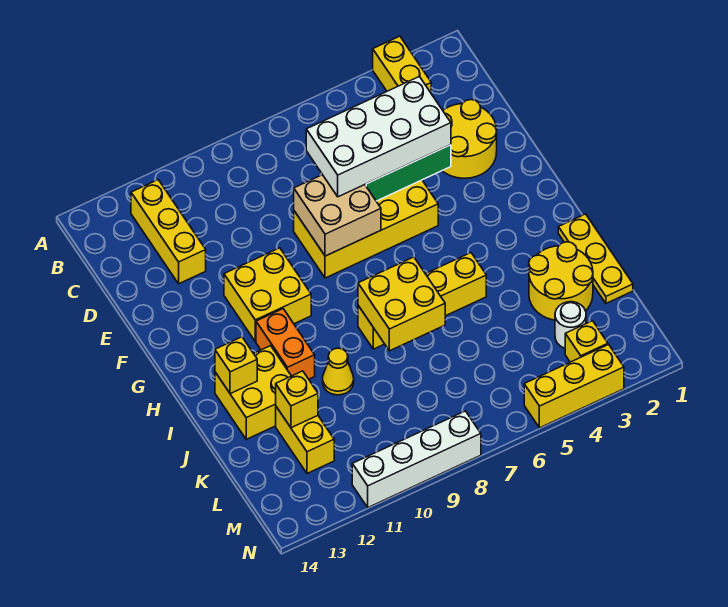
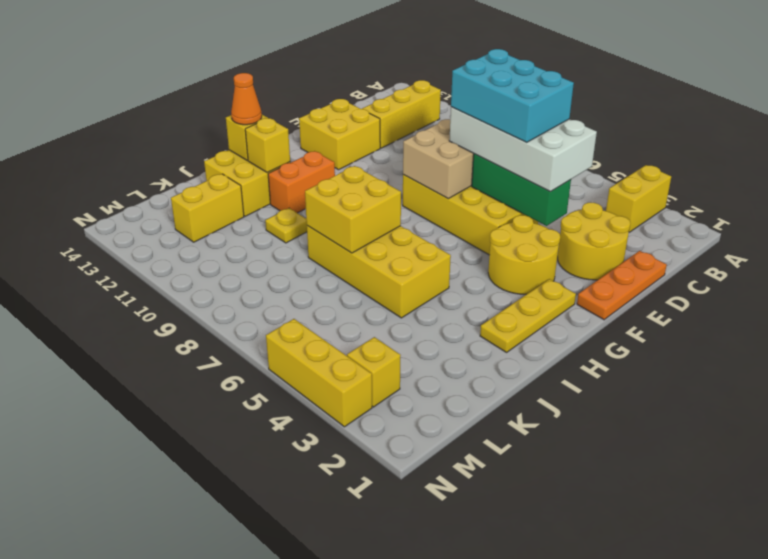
none -> orange 1x3 plate [577,251,667,320]
none -> cyan 2x3 brick [451,49,574,143]
yellow 2x2 brick [224,248,311,342] -> yellow 2x2 brick moved to [299,99,380,170]
yellow 1x3 plate [558,214,633,303] -> yellow 1x3 plate moved to [480,279,576,352]
yellow 1x4 brick [358,253,486,349] -> yellow 2x4 brick [307,226,451,318]
none -> orange 1x1 cone [231,73,262,125]
yellow 2x2 round brick [529,242,593,320] -> yellow 2x2 round brick moved to [488,215,560,294]
yellow 1x1 cone [323,348,354,395] -> yellow 1x1 plate [265,208,307,243]
yellow 1x1 brick [276,371,318,428] -> yellow 1x1 brick moved to [245,118,290,173]
white 1x1 round brick [555,302,586,348] -> none
white 1x4 brick [352,411,481,507] -> none

